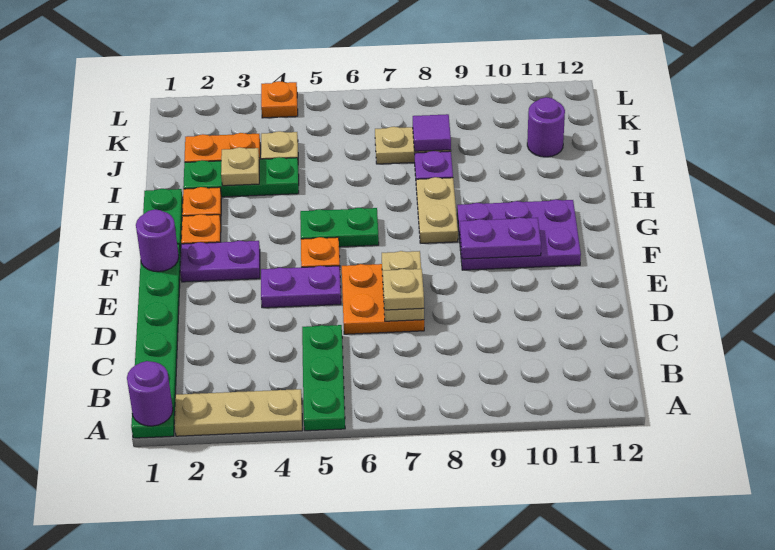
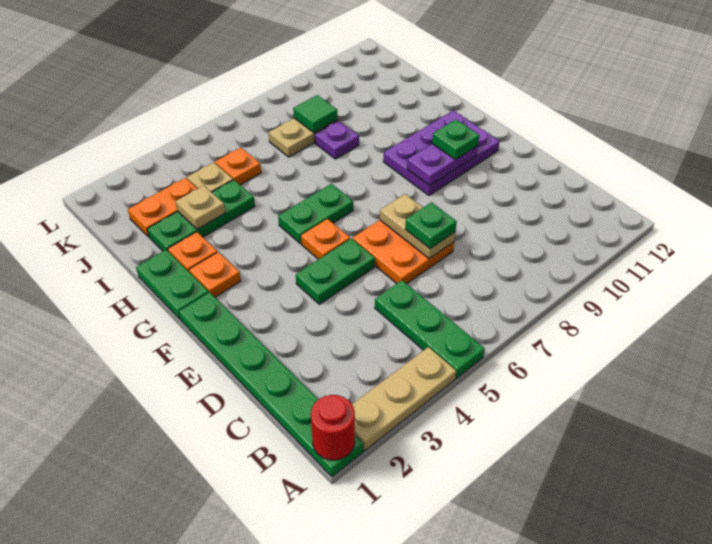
purple 1x1 round brick [127,361,173,426] -> red 1x1 round brick [311,395,355,460]
tan 1x1 plate [383,269,424,310] -> green 1x1 plate [405,202,457,248]
purple 1x2 plate [261,266,341,308] -> green 1x2 plate [296,238,375,304]
purple 1x1 round brick [136,209,179,272] -> none
purple 1x2 plate [180,240,260,282] -> none
none -> green 1x1 plate [432,120,479,160]
tan 1x2 plate [416,177,458,243] -> none
purple 1x1 tile [413,114,451,151] -> green 1x1 tile [293,95,337,133]
purple 1x1 round brick [527,97,565,157] -> none
orange 1x1 plate [261,81,298,118] -> orange 1x1 plate moved to [215,147,261,185]

